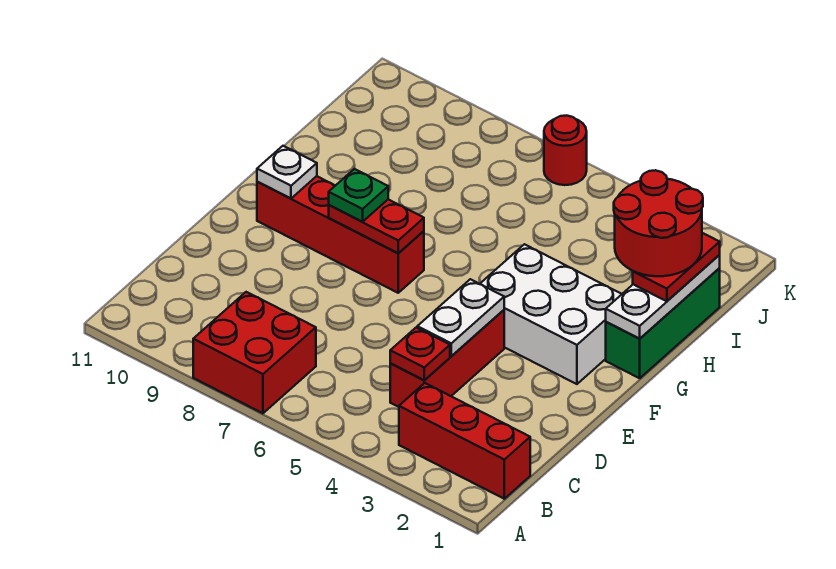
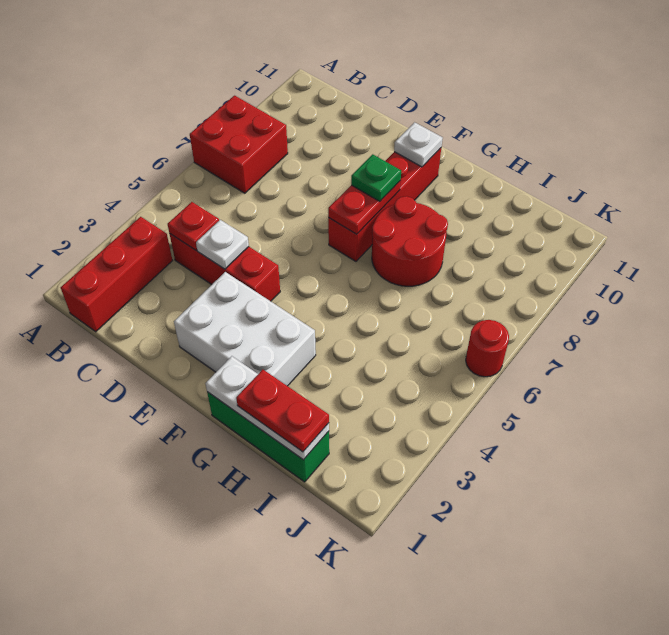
white 1x2 plate [417,279,504,356] -> white 1x1 plate [196,220,249,269]
white 2x3 brick [480,244,622,384] -> white 2x3 brick turned to [174,272,316,386]
red 2x2 round brick [614,170,703,276] -> red 2x2 round brick moved to [372,196,448,286]

